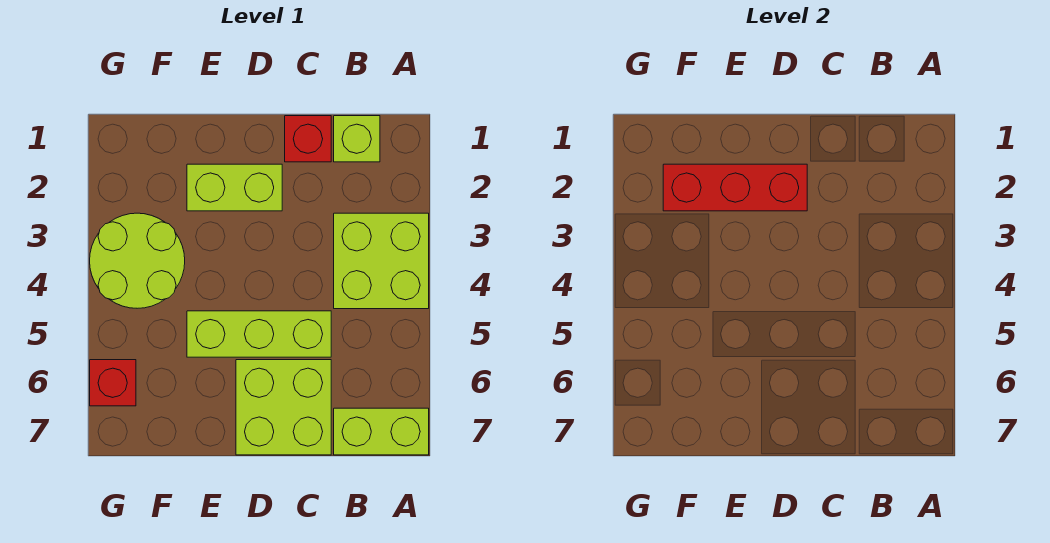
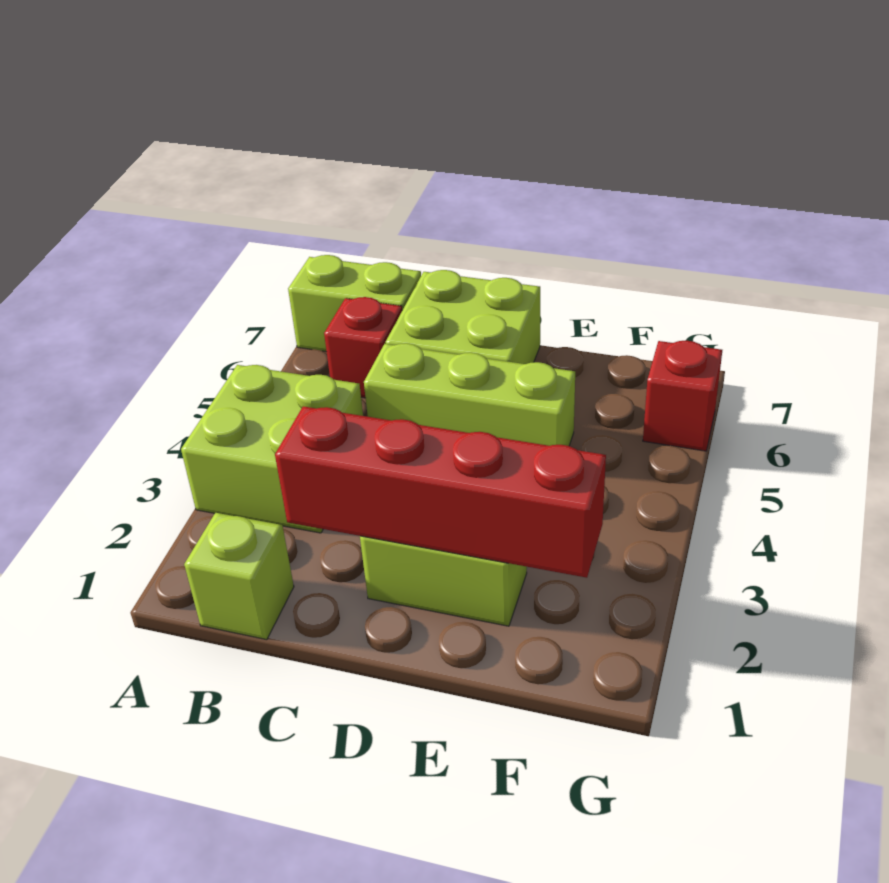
red 1x1 brick [285,116,331,162] -> red 1x1 brick moved to [324,297,402,398]
red 1x3 brick [663,164,807,211] -> red 1x4 brick [275,406,606,578]
lime 2x2 round brick [90,213,185,308] -> none

